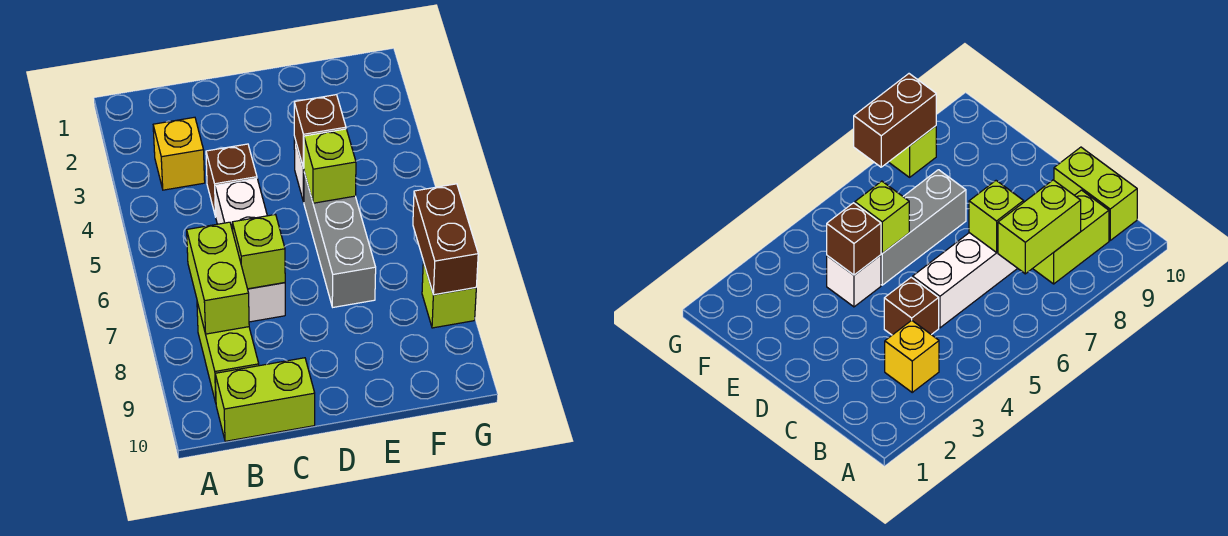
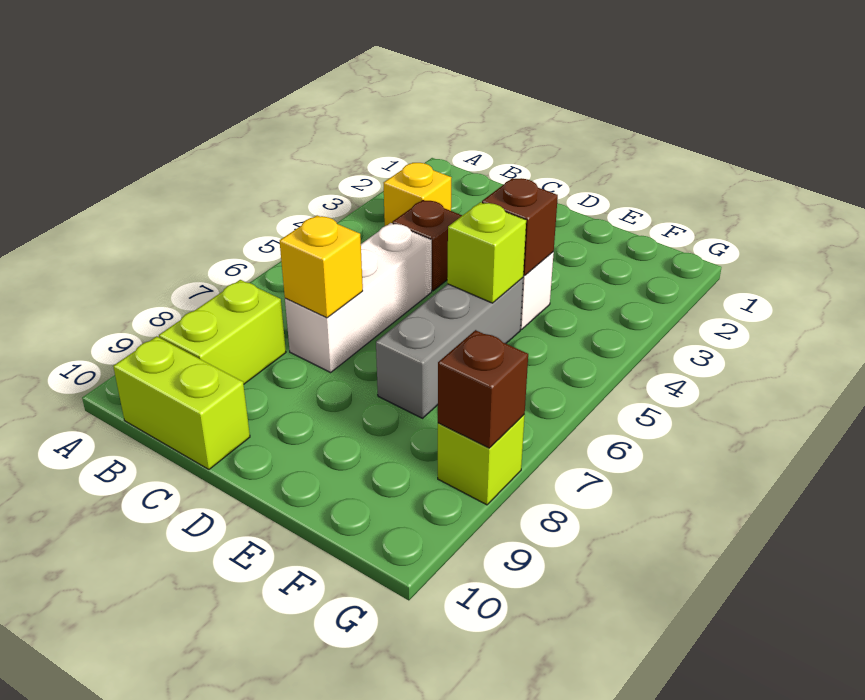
lime 1x2 brick [187,222,249,334] -> none
lime 1x1 brick [232,215,285,289] -> yellow 1x1 brick [280,215,363,318]
brown 1x2 brick [413,184,478,295] -> brown 1x1 brick [438,330,528,448]

